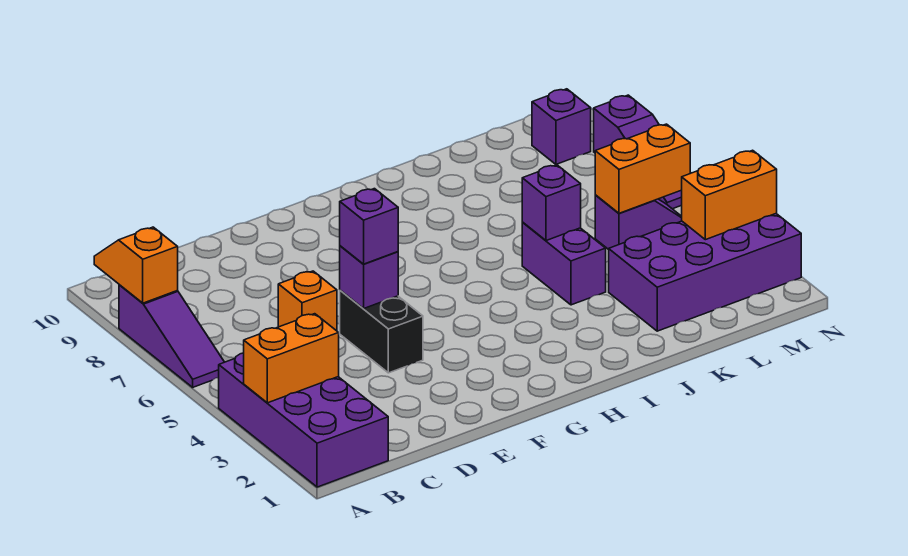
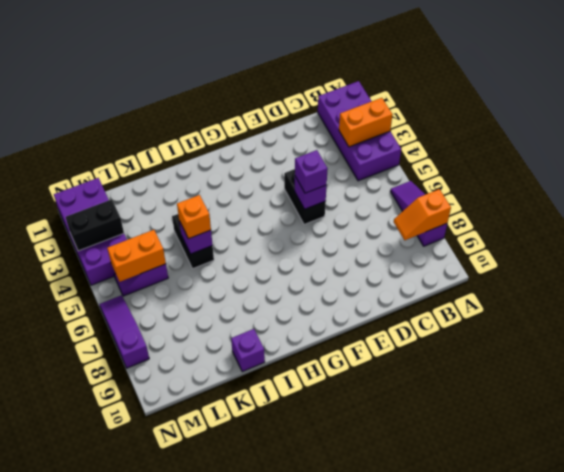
orange 1x2 slope [94,227,178,303] -> orange 1x2 slope turned to [394,189,451,240]
orange 1x1 brick [278,271,337,331] -> orange 1x1 brick moved to [177,195,211,239]
purple 1x2 brick [522,222,606,305] -> black 1x2 brick [172,214,214,269]
purple 2x4 brick [609,214,801,331] -> purple 2x4 brick turned to [54,178,127,285]
orange 1x2 brick [682,150,777,240] -> black 1x2 brick [66,199,124,251]
purple 1x1 brick [532,89,591,164] -> purple 1x1 brick moved to [231,329,265,372]

